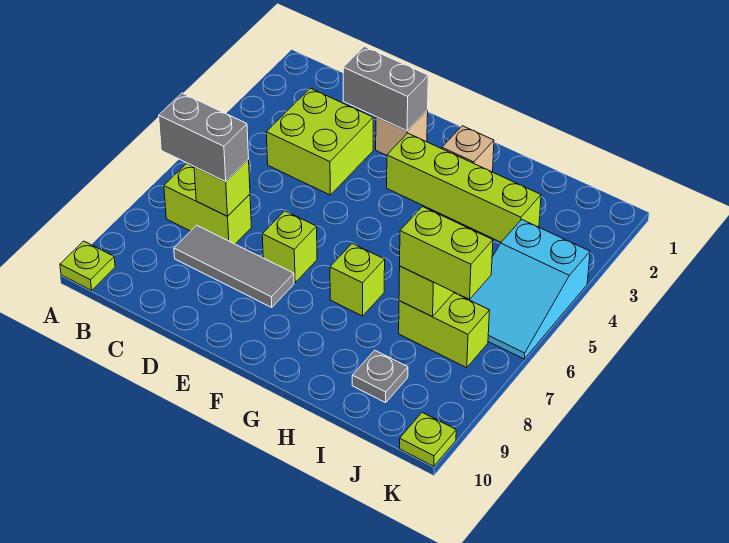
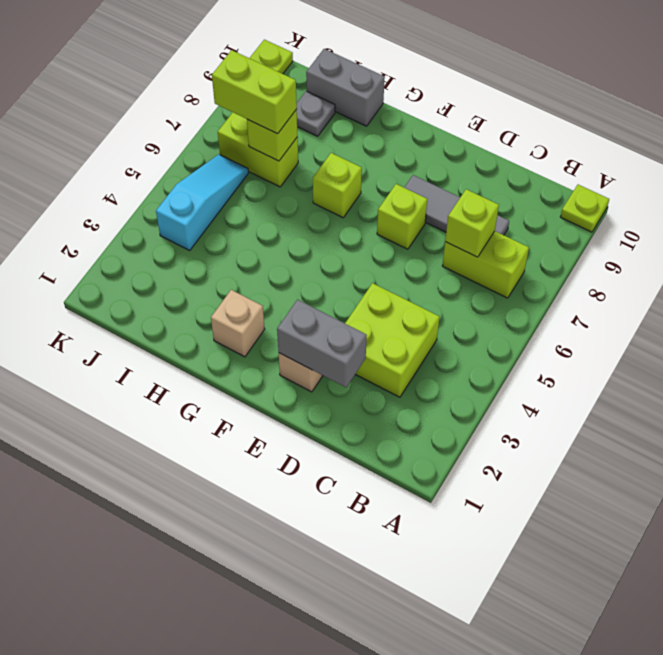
grey 1x2 brick [159,93,249,182] -> grey 1x2 brick moved to [306,49,385,126]
lime 1x4 brick [387,133,541,242] -> none
cyan 2x3 slope [468,219,590,359] -> cyan 1x3 slope [156,154,248,250]

